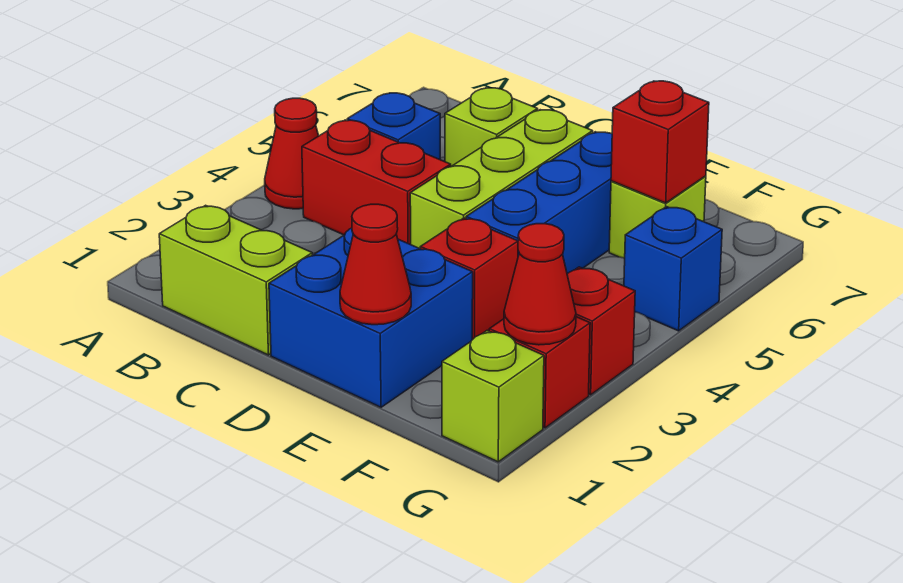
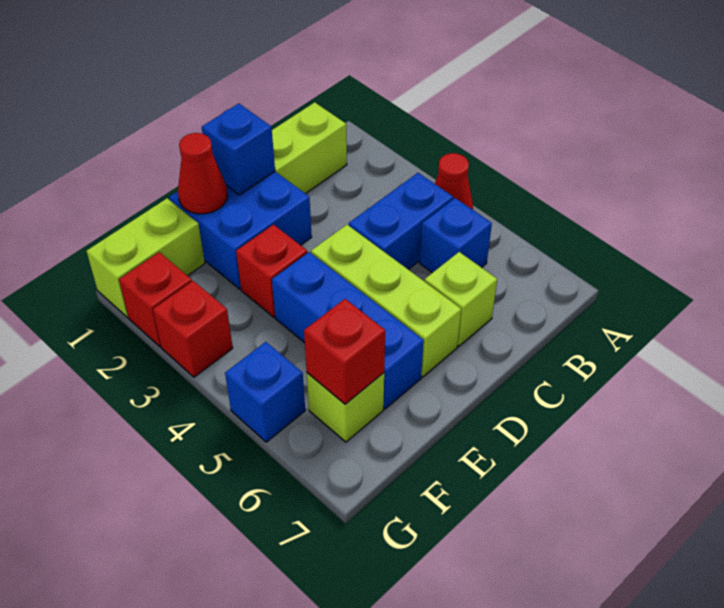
red 1x2 brick [302,120,451,244] -> blue 1x2 brick [349,173,453,270]
none -> blue 1x1 brick [202,104,275,195]
lime 1x1 brick [442,330,544,462] -> lime 1x2 brick [87,198,205,317]
red 1x1 cone [504,224,576,345] -> none

